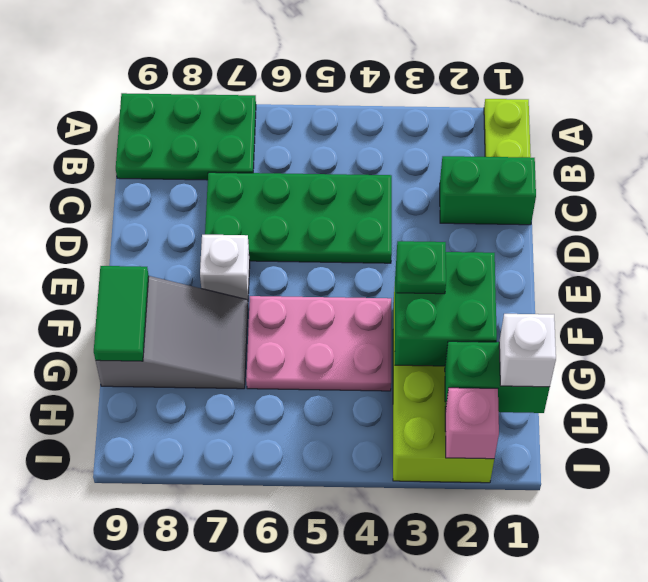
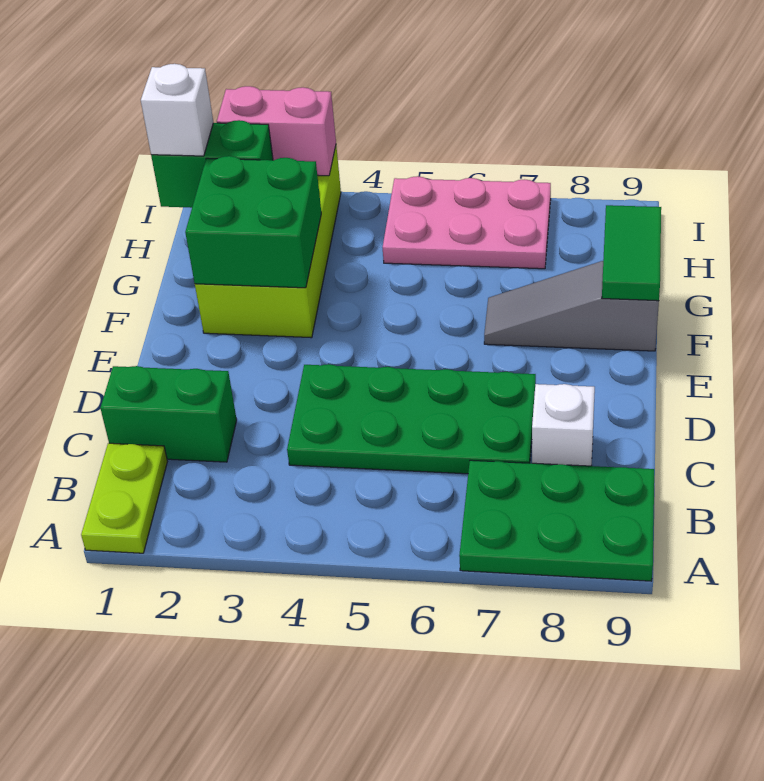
white 1x1 brick [200,235,250,300] -> white 1x1 brick moved to [532,384,595,466]
green 1x1 plate [397,241,446,294] -> none
pink 2x3 plate [246,296,391,391] -> pink 2x3 plate moved to [383,176,551,269]
grey 2x3 slope [96,276,248,389] -> grey 1x3 slope [484,261,659,351]
pink 1x1 brick [445,388,499,459] -> pink 1x2 brick [217,86,336,176]

